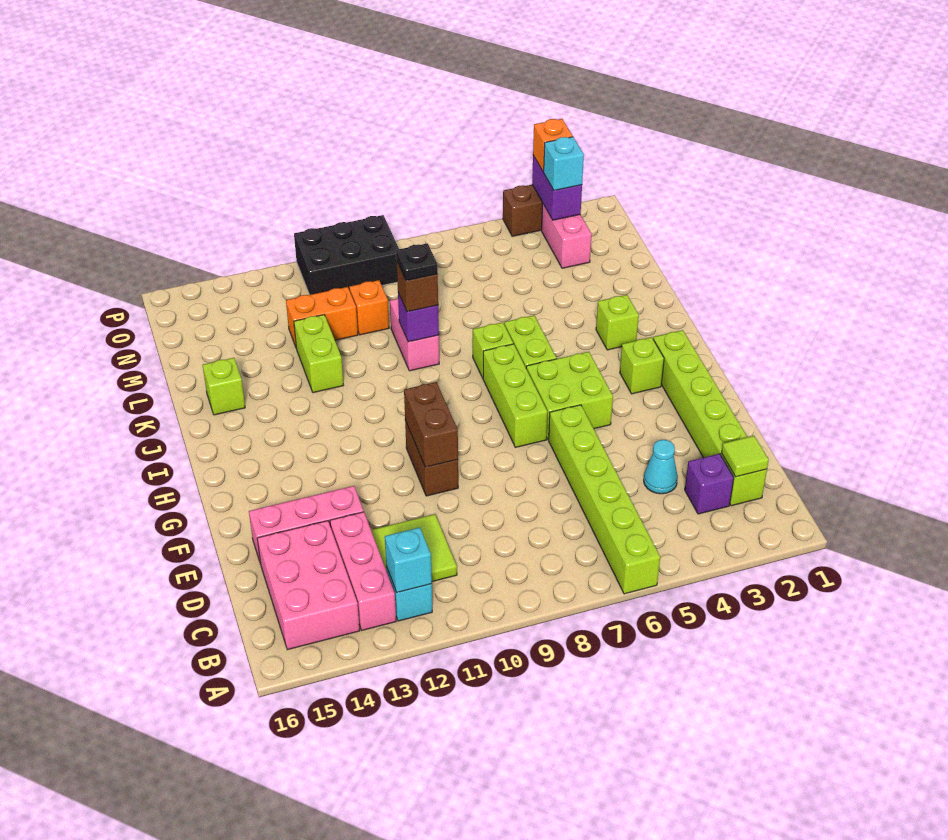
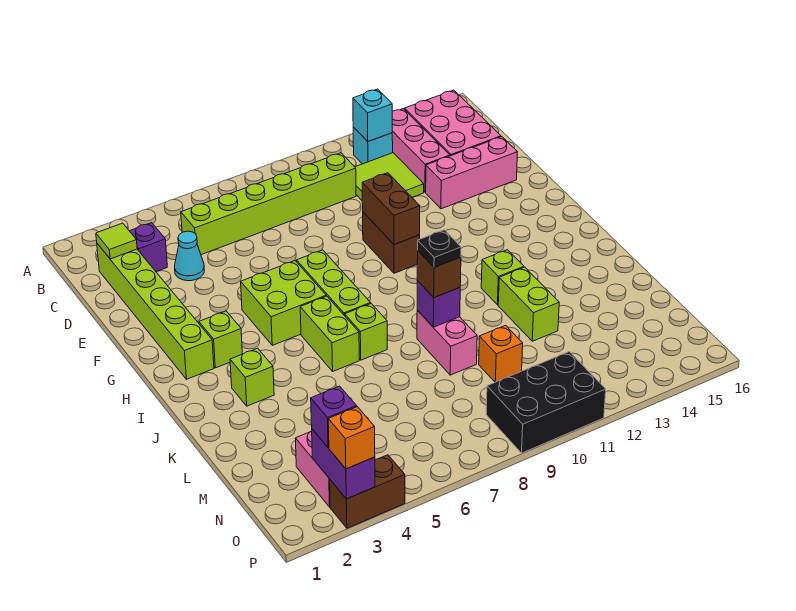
lime 1x6 brick [548,405,660,594] -> lime 1x6 brick turned to [181,153,356,255]
lime 1x1 brick [203,358,245,415] -> lime 1x1 brick moved to [481,250,524,305]
orange 1x2 brick [286,287,358,347] -> none
cyan 1x1 brick [544,137,584,190] -> purple 1x1 brick [311,386,357,448]

